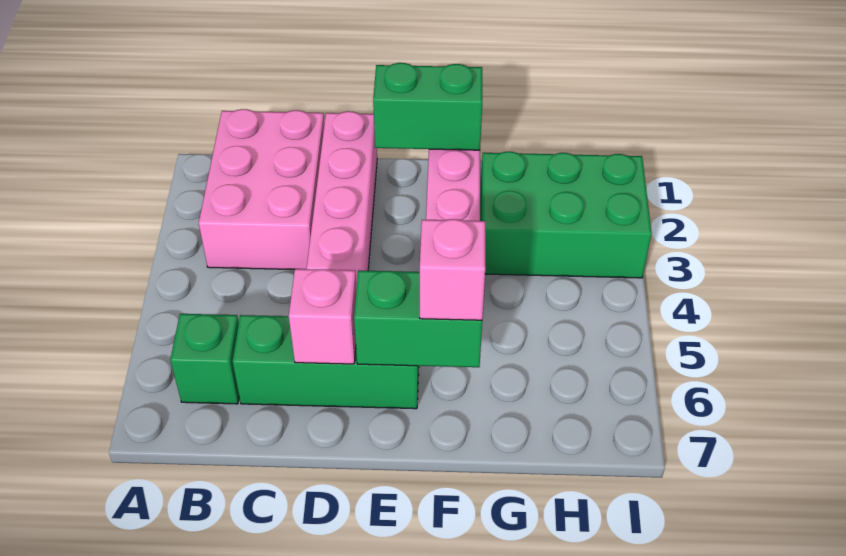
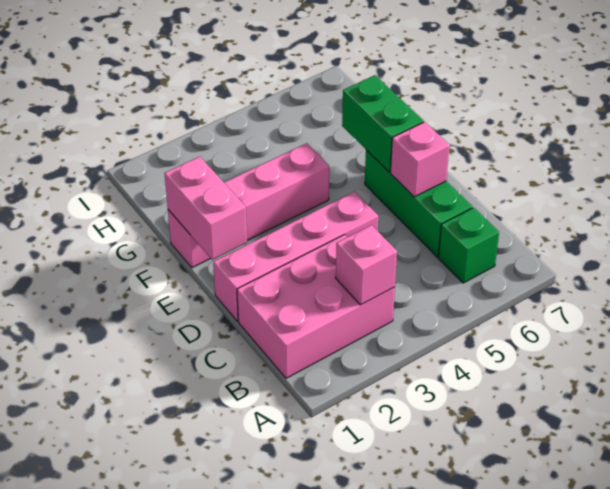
green 1x2 brick [373,63,482,150] -> pink 1x2 brick [165,157,247,260]
pink 1x1 brick [420,219,485,320] -> pink 1x1 brick moved to [336,225,397,305]
green 2x3 brick [480,152,652,278] -> none

